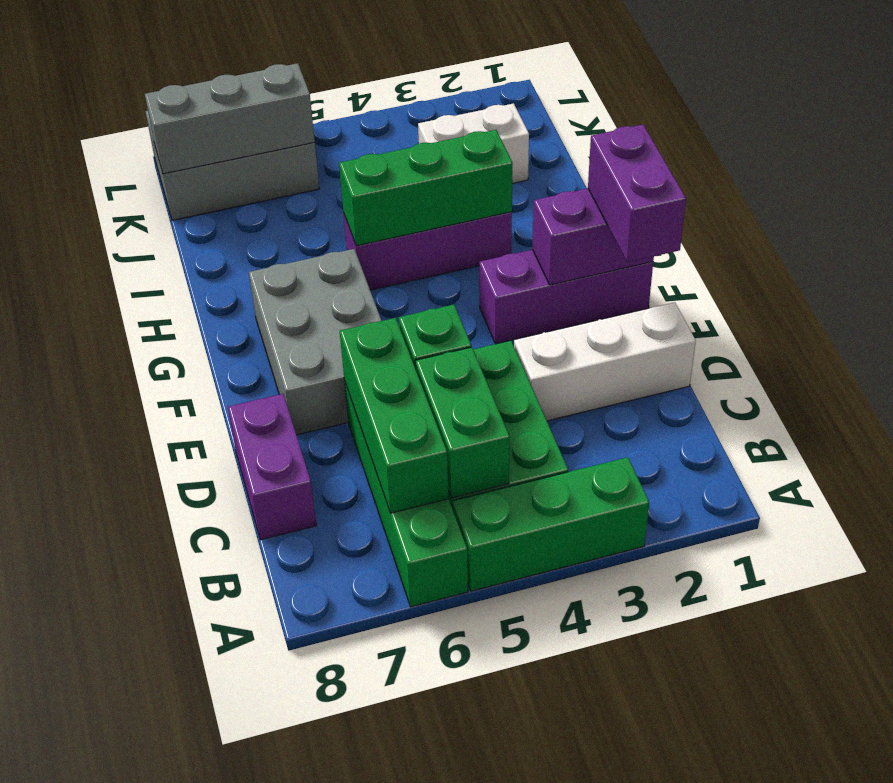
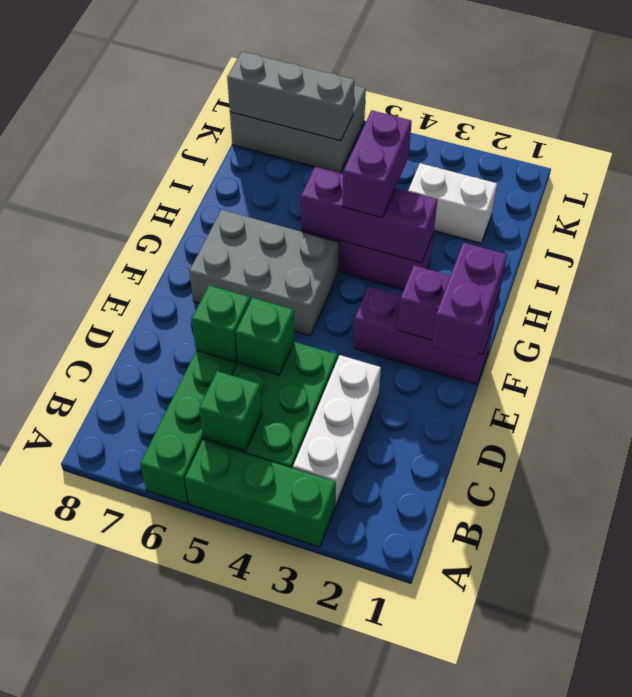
green 1x2 brick [415,347,510,498] -> green 1x1 brick [199,371,262,451]
green 1x3 brick [340,318,449,513] -> green 1x1 brick [192,285,250,362]
purple 1x2 brick [228,394,317,540] -> purple 1x2 brick moved to [342,110,412,218]
white 1x3 brick [514,302,696,421] -> white 1x3 brick turned to [293,355,381,507]
grey 2x3 brick [249,249,381,435] -> grey 2x3 brick turned to [189,210,339,336]
green 1x3 brick [339,130,513,246] -> purple 1x3 brick [301,167,438,263]

